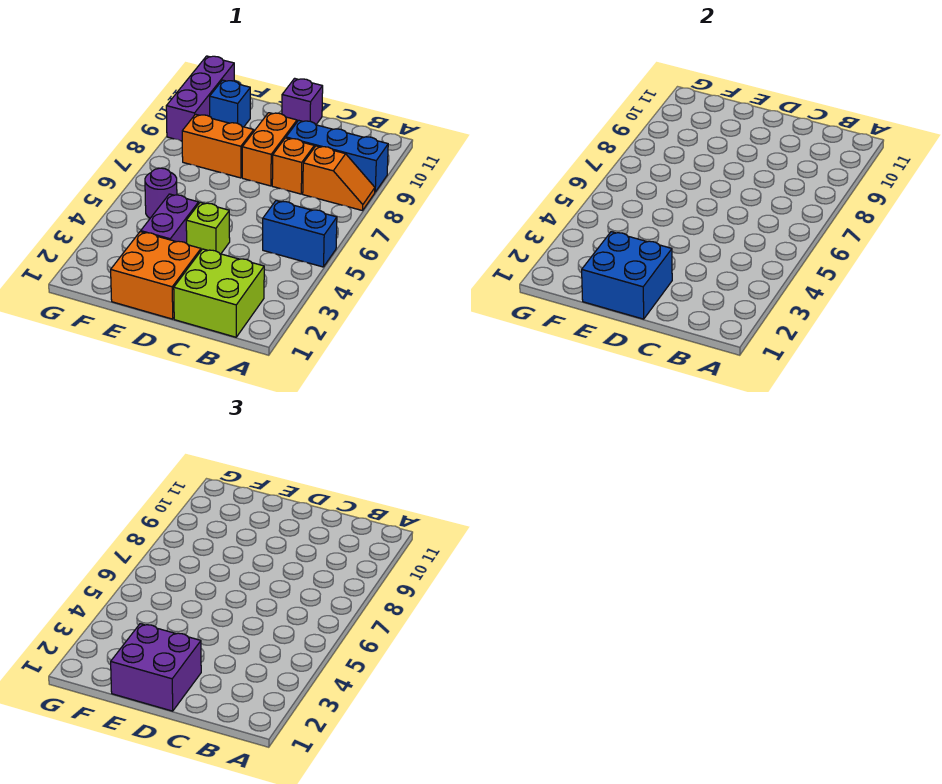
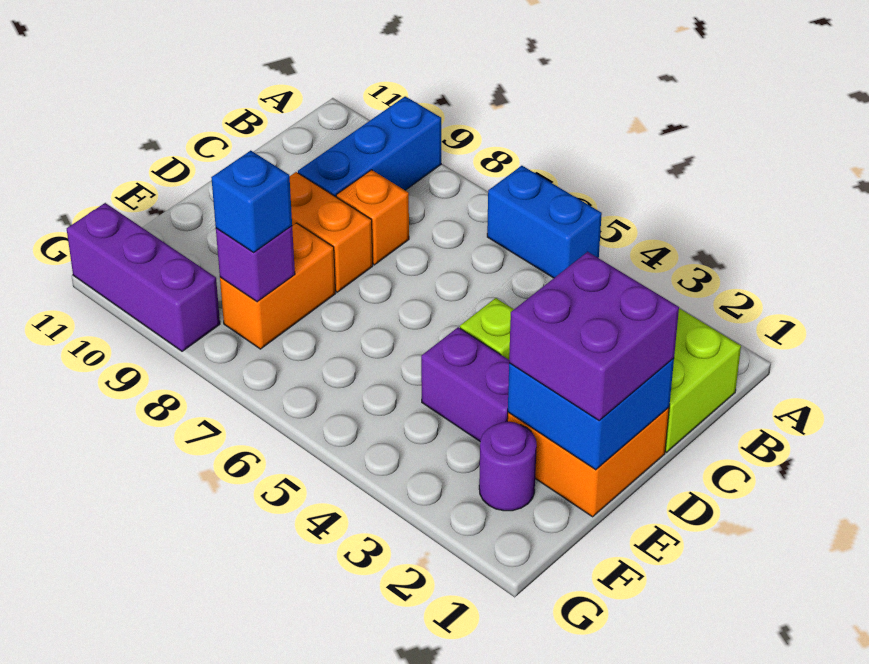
blue 1x2 brick [263,201,337,267] -> blue 1x2 brick turned to [487,166,602,278]
orange 1x2 slope [303,146,375,211] -> none
purple 1x1 brick [282,78,323,125] -> purple 1x1 brick moved to [216,226,295,302]
purple 1x1 round brick [145,168,177,218] -> purple 1x1 round brick moved to [479,422,537,511]
blue 1x1 brick [210,80,250,127] -> blue 1x1 brick moved to [211,151,292,252]

